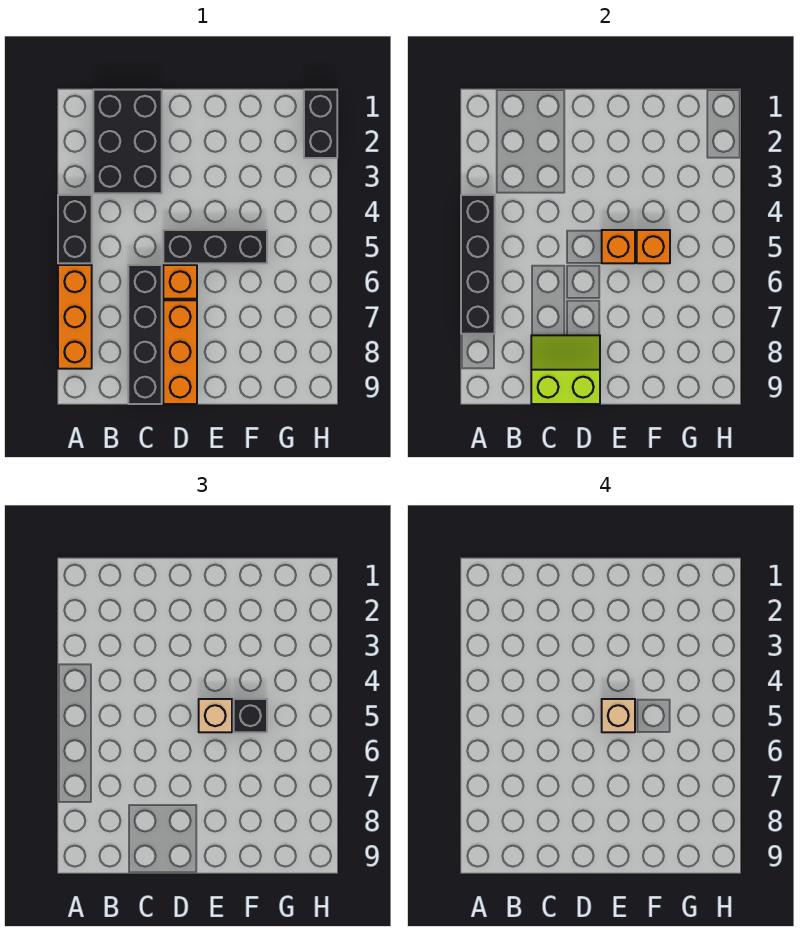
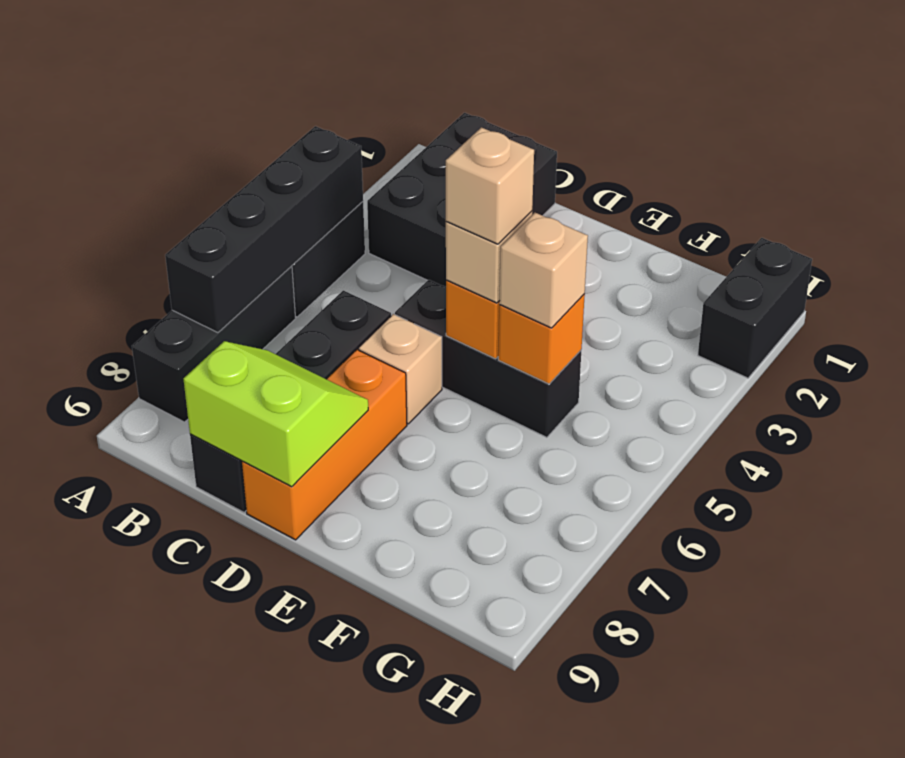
orange 1x3 brick [58,265,92,369] -> black 1x3 brick [132,266,296,422]
orange 1x1 brick [163,265,197,299] -> tan 1x1 brick [359,314,442,424]
black 1x1 brick [234,699,267,732] -> tan 1x1 brick [499,213,588,328]

